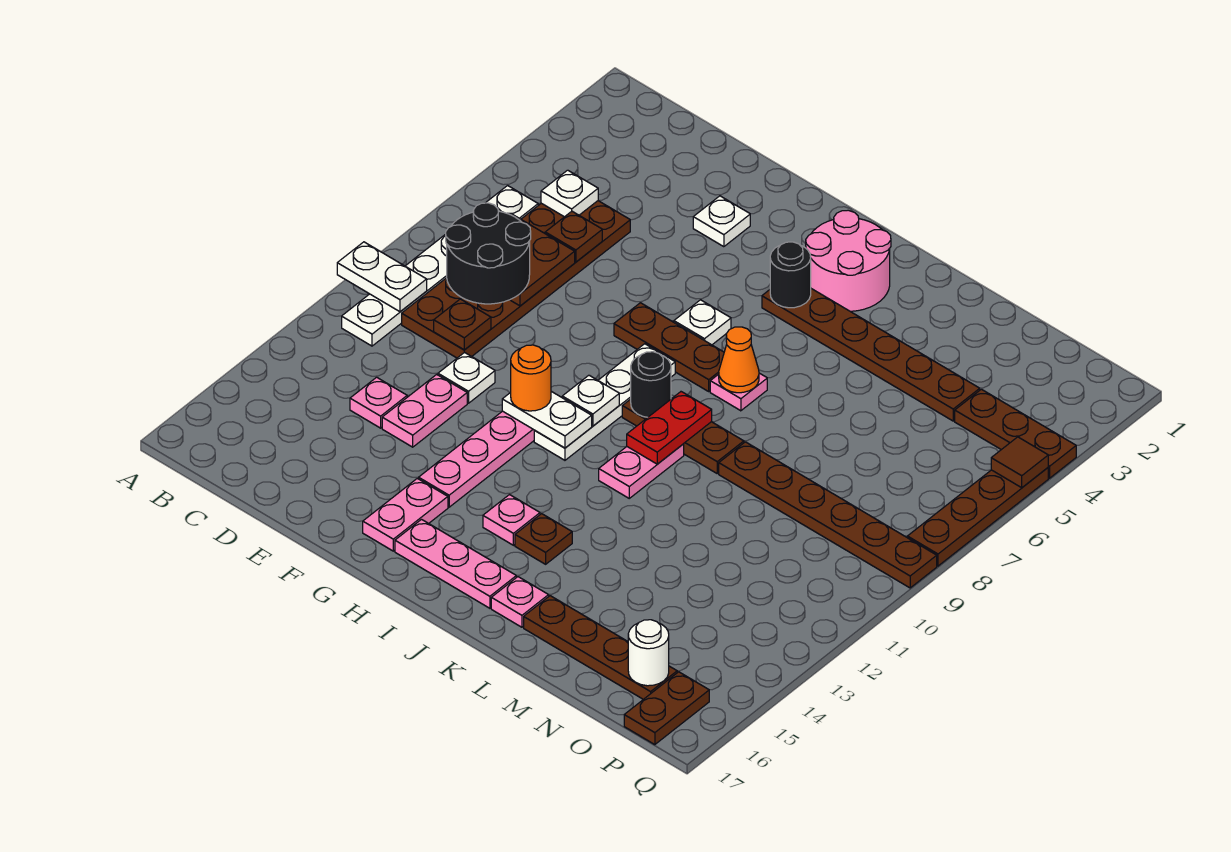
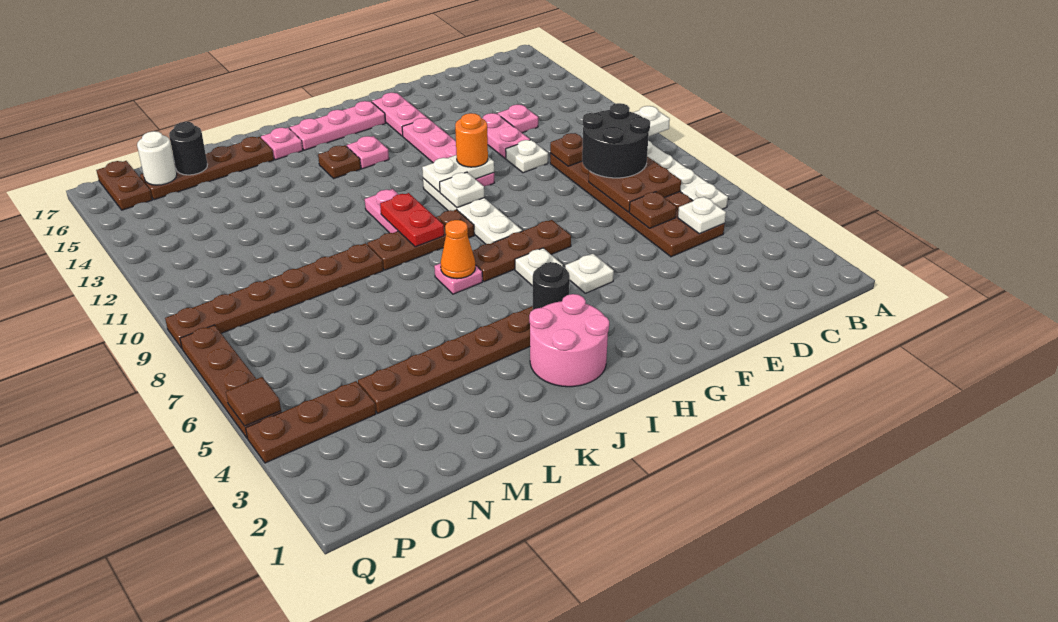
white 1x1 plate [693,196,750,247] -> white 1x1 plate moved to [565,254,614,293]
black 1x1 round brick [631,352,671,417] -> black 1x1 round brick moved to [169,122,207,175]

